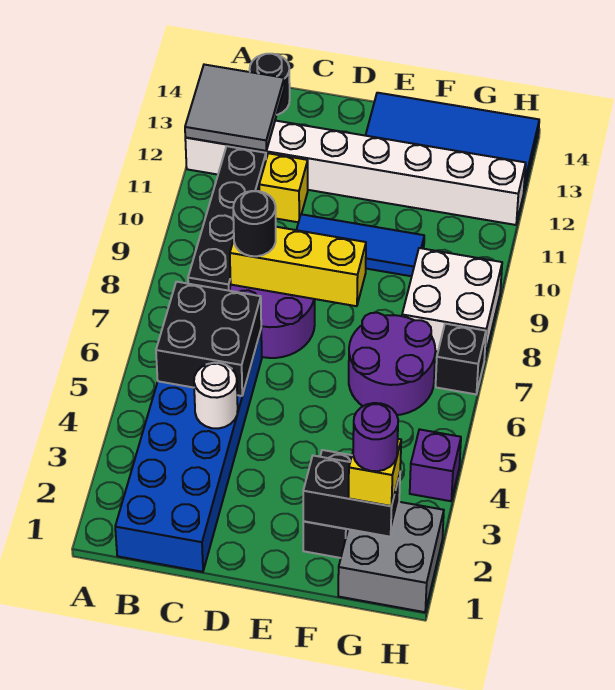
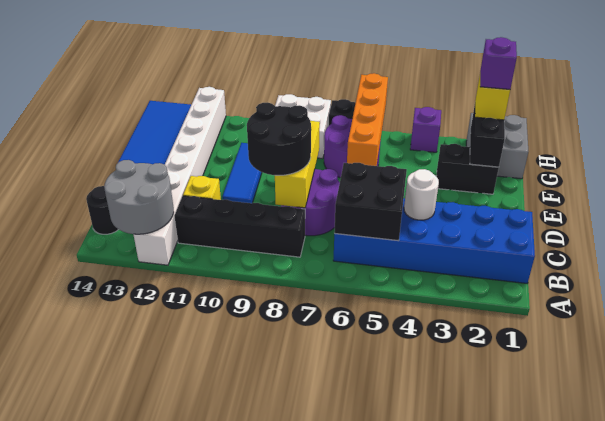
grey 2x2 tile [185,65,284,151] -> grey 2x2 round brick [104,160,174,234]
black 1x1 round brick [233,191,276,256] -> black 2x2 round brick [247,102,311,175]
none -> orange 1x4 brick [347,73,388,166]
purple 1x1 round brick [353,403,398,471] -> purple 1x1 brick [480,37,517,89]

